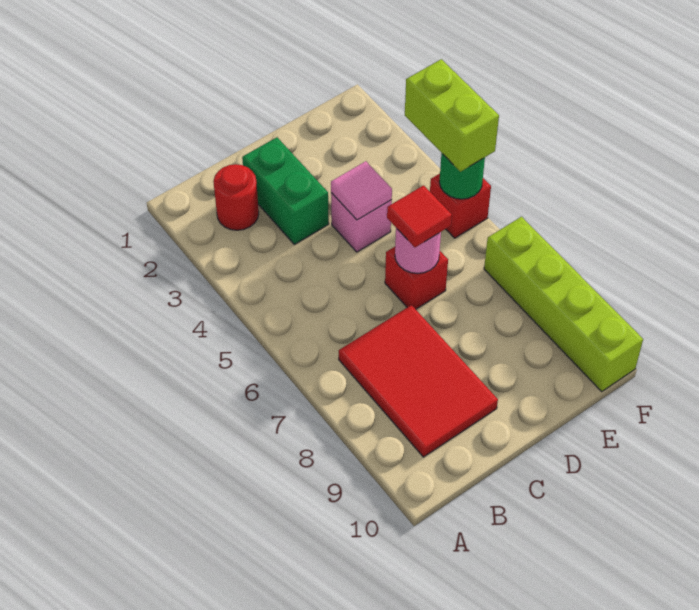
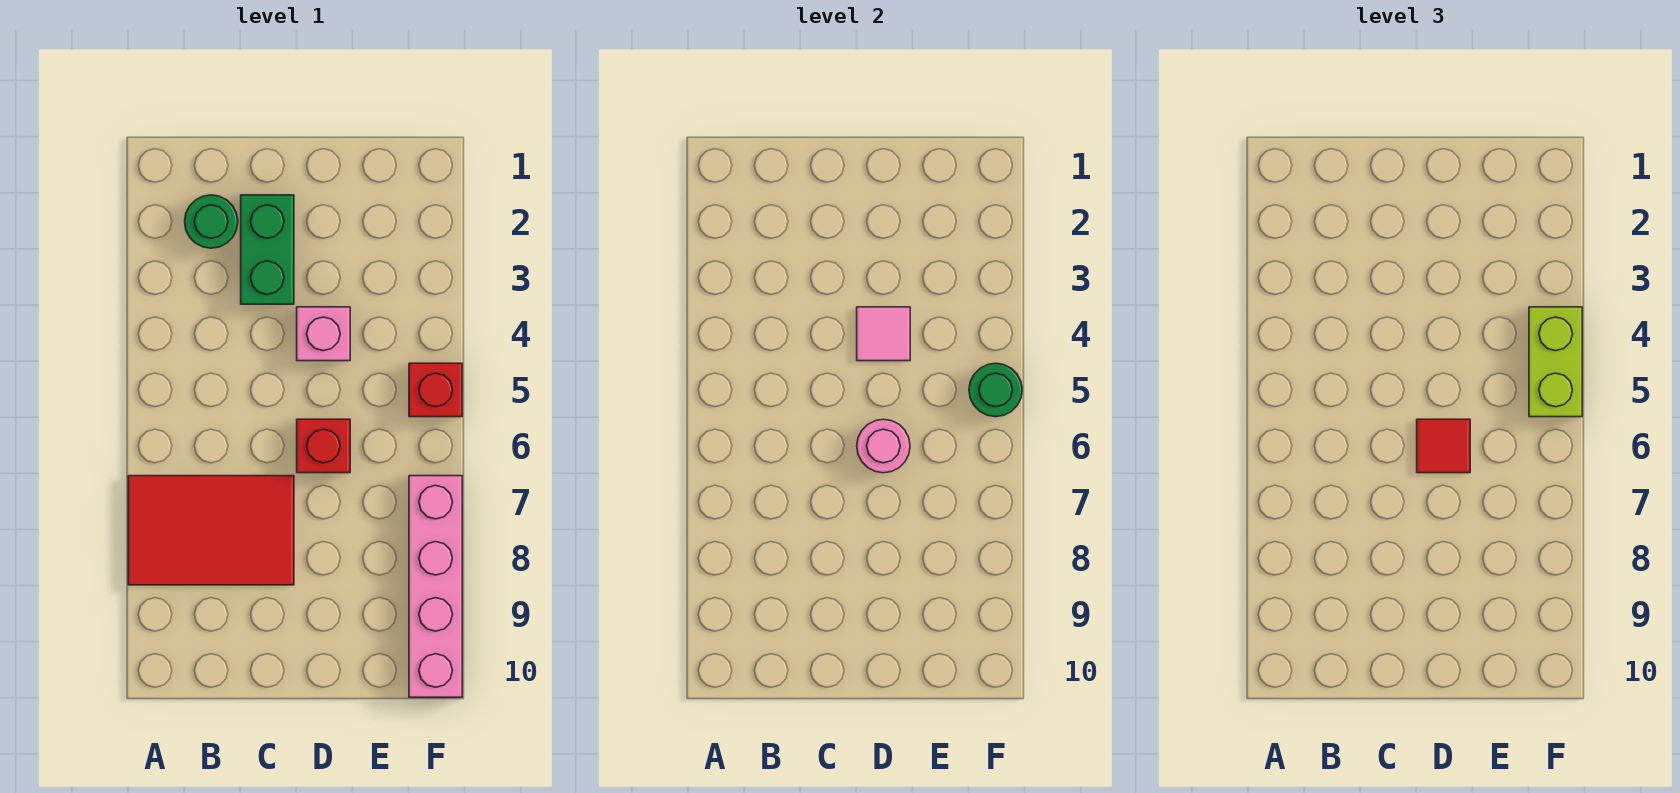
red 1x1 round brick [213,164,259,230] -> green 1x1 round brick [185,195,238,248]
red 2x3 tile [339,305,498,457] -> red 2x3 tile turned to [128,476,294,585]
lime 1x4 brick [484,217,643,392] -> pink 1x4 brick [409,476,462,697]

